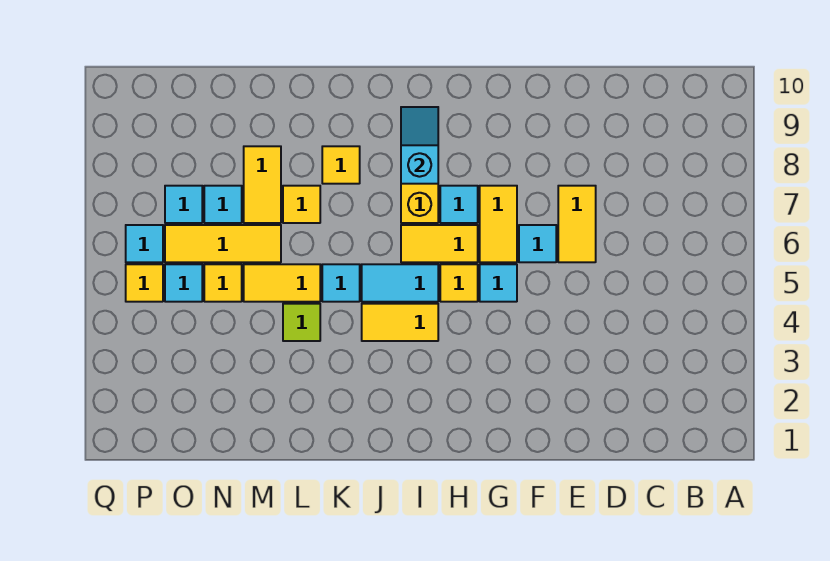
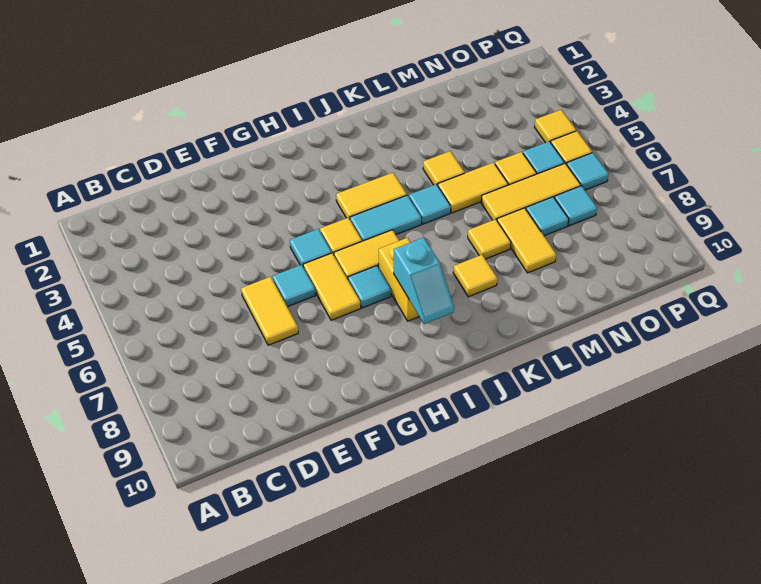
lime 1x1 tile [283,304,320,341] -> yellow 1x1 tile [423,151,465,185]
none -> yellow 1x1 tile [535,110,576,143]

